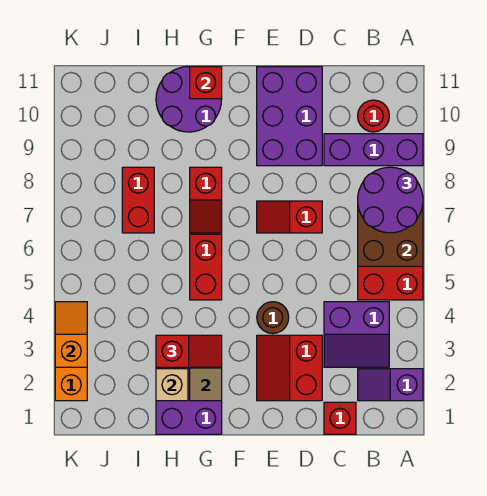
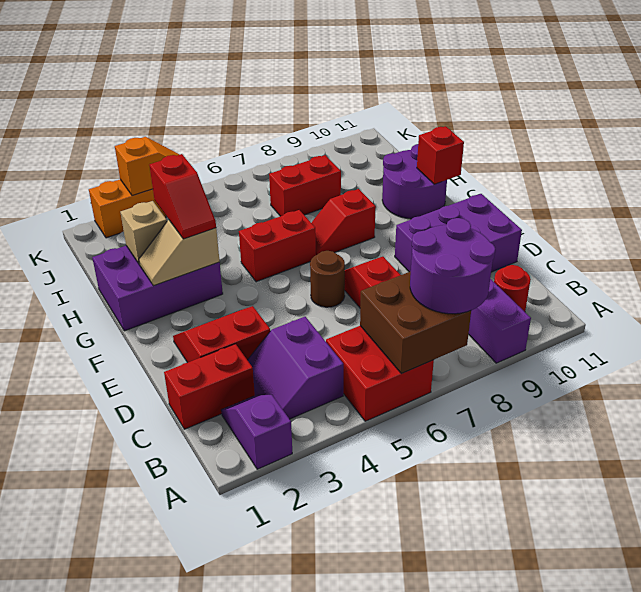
red 1x1 brick [324,402,356,434] -> red 1x2 brick [164,344,255,429]
brown 1x1 round brick [257,302,289,334] -> brown 1x1 round brick moved to [310,251,345,307]

